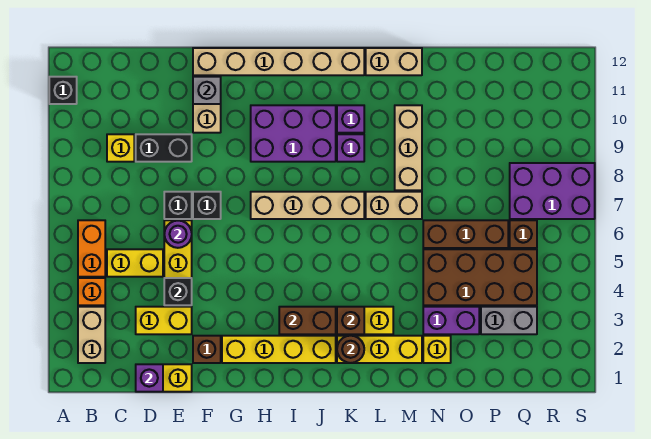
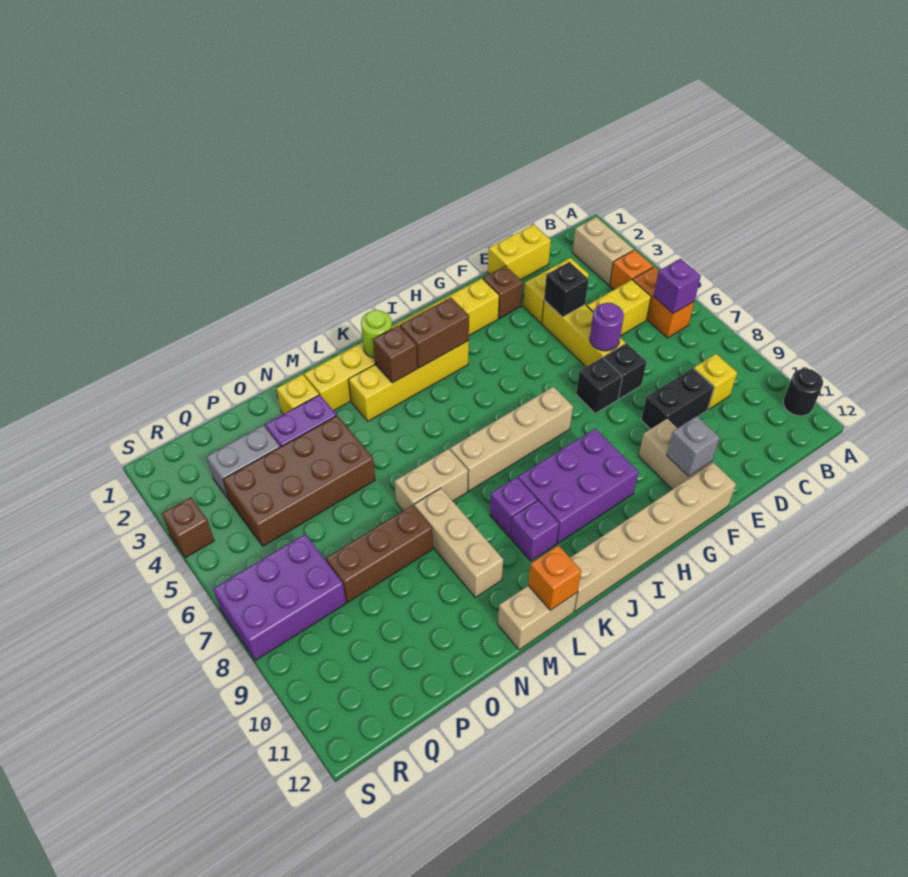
black 1x1 brick [49,77,77,104] -> black 1x1 round brick [783,369,823,416]
purple 1x1 brick [136,364,163,392] -> purple 1x1 brick moved to [653,259,701,314]
brown 1x1 round brick [337,336,364,363] -> lime 1x1 round brick [361,310,392,358]
none -> orange 1x1 brick [528,545,581,610]
brown 1x3 brick [423,220,508,248] -> brown 1x3 brick moved to [326,505,433,602]
brown 1x1 brick [510,220,537,248] -> brown 1x1 brick moved to [162,497,214,558]

